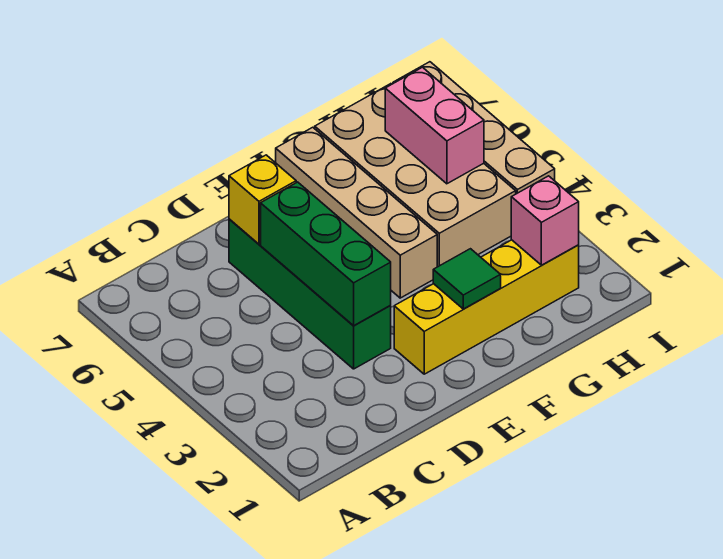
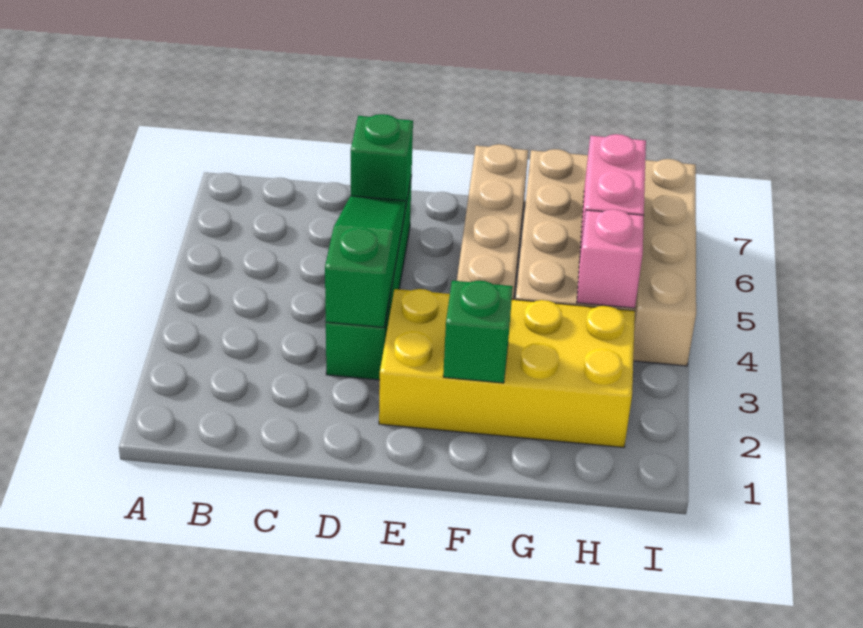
green 1x3 brick [261,182,391,326] -> green 1x3 slope [325,196,405,327]
yellow 1x1 brick [229,155,296,244] -> green 1x1 brick [351,114,413,208]
yellow 1x4 brick [394,240,579,374] -> yellow 2x4 brick [379,289,635,447]
green 1x1 tile [433,249,501,309] -> green 1x1 brick [443,281,513,383]
pink 1x1 brick [511,176,579,265] -> pink 1x1 brick moved to [577,209,644,308]

